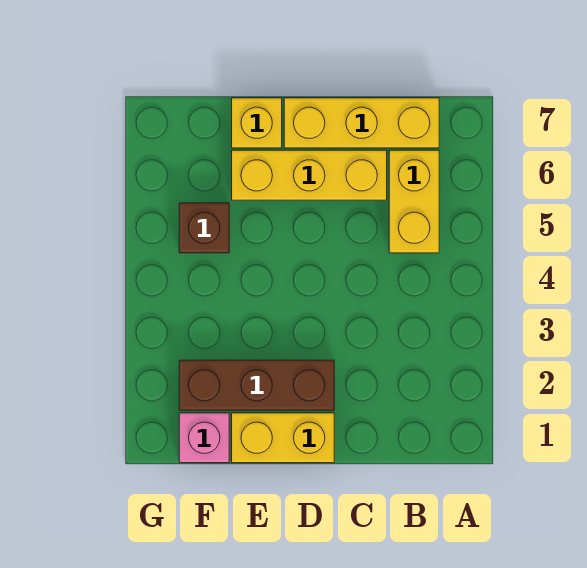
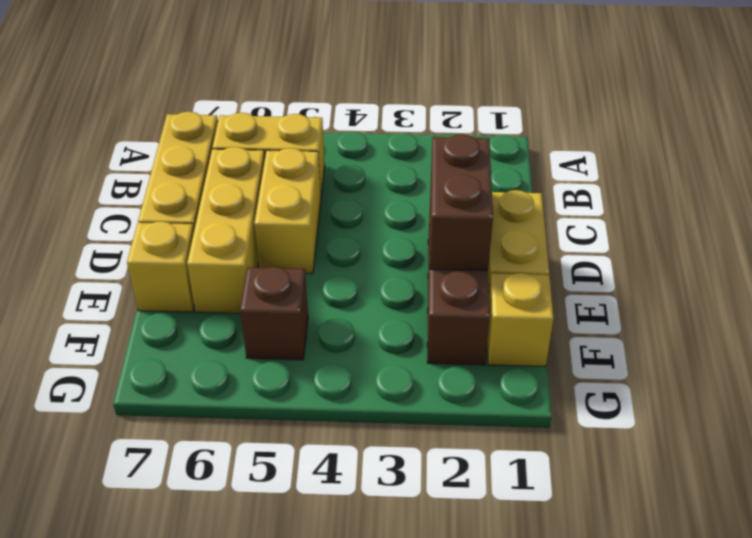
none -> yellow 1x2 brick [254,148,321,274]
none -> brown 1x2 brick [430,134,493,271]
pink 1x1 brick [179,413,229,463] -> yellow 1x1 brick [487,273,554,367]

